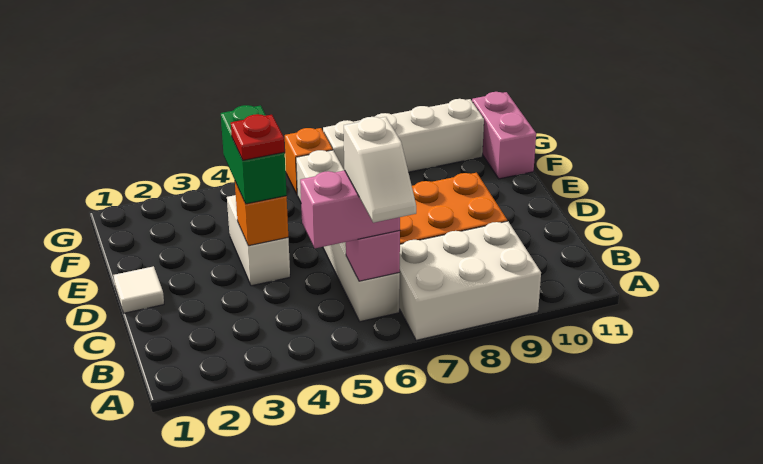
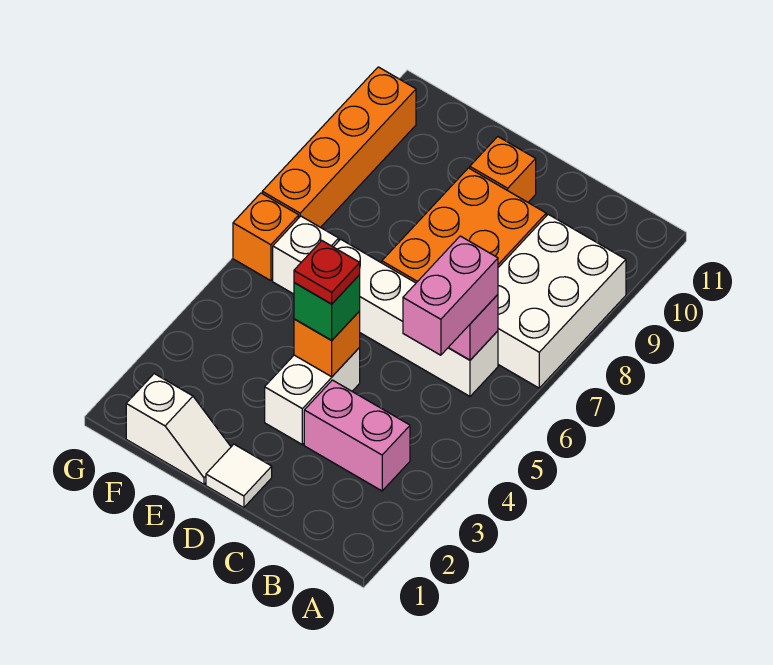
white 1x2 slope [344,117,416,223] -> white 1x2 slope moved to [126,374,231,484]
white 1x2 brick [227,195,290,286] -> white 1x2 brick turned to [265,348,360,445]
green 1x2 brick [221,105,287,204] -> green 1x1 brick [294,275,360,340]
none -> orange 1x1 brick [470,137,536,202]
pink 1x2 brick [472,92,536,179] -> pink 1x2 brick moved to [304,380,410,491]
white 1x4 brick [323,99,484,172] -> orange 1x4 brick [262,67,416,227]

